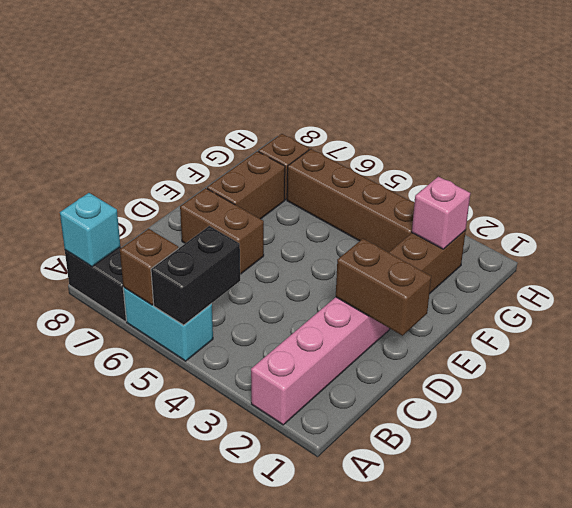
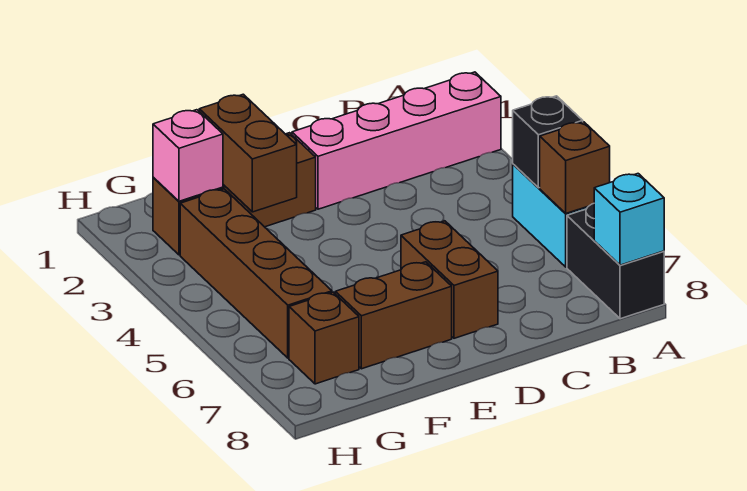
black 1x2 brick [151,226,240,325] -> black 1x1 brick [513,96,583,188]
brown 1x2 brick [336,239,431,336] -> brown 1x2 brick moved to [199,94,297,212]

